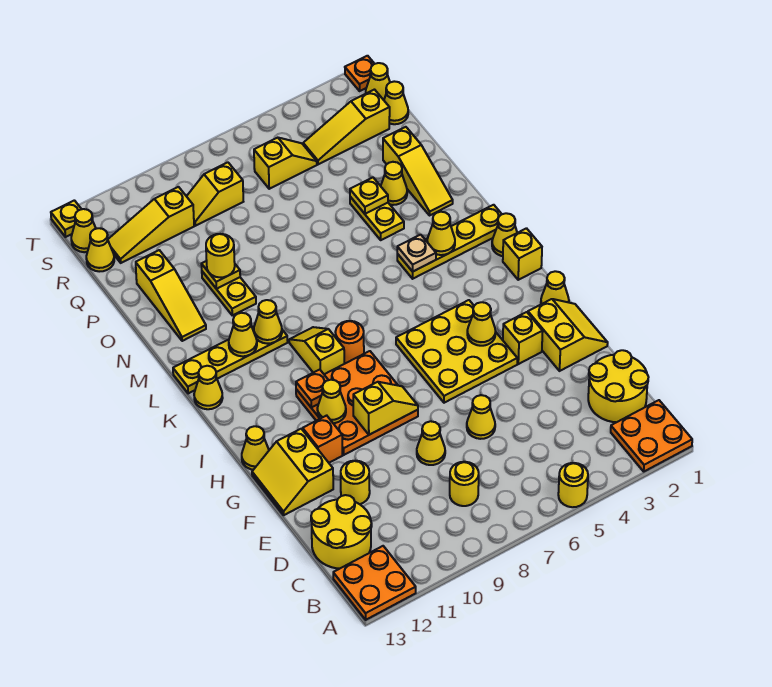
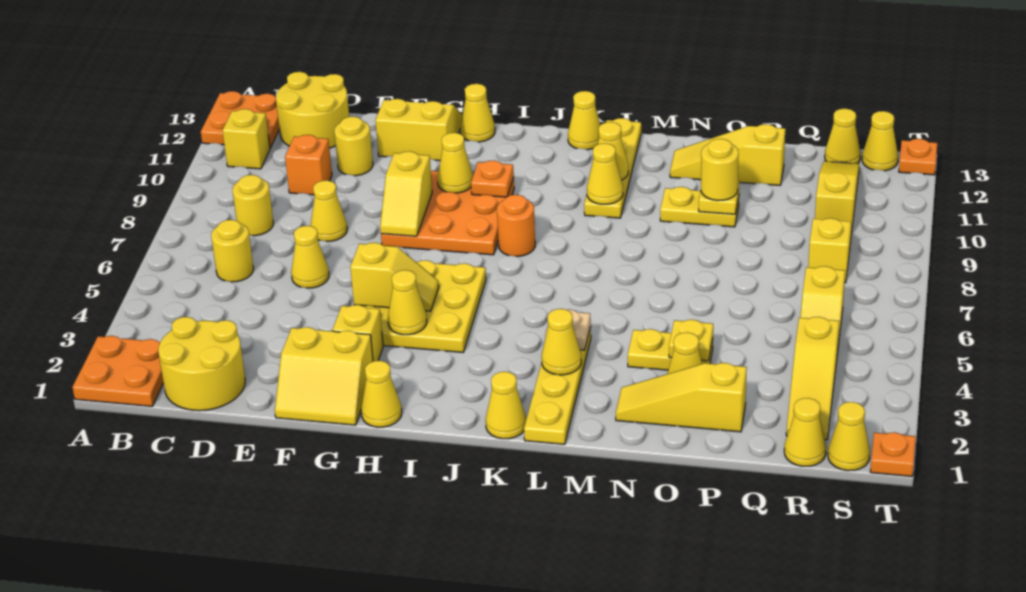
yellow 1x1 round brick [558,463,588,507] -> yellow 1x1 round brick moved to [211,220,254,282]
orange 1x1 brick [303,415,342,463] -> orange 1x1 brick moved to [285,135,332,195]
yellow 1x1 brick [503,228,542,280] -> yellow 1x1 brick moved to [223,109,270,169]
yellow 1x2 slope [289,327,344,374] -> yellow 1x2 slope moved to [350,243,439,311]
yellow 1x3 slope [303,90,390,164] -> yellow 1x3 slope turned to [786,317,839,440]
yellow 1x1 plate [51,200,81,237] -> orange 1x1 plate [899,139,937,175]

